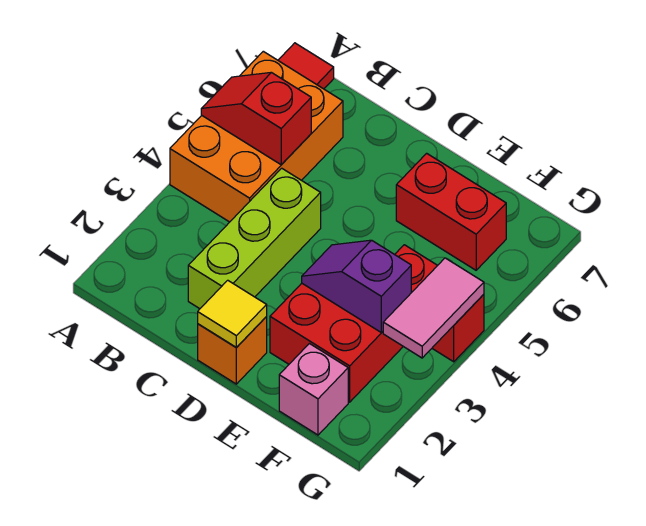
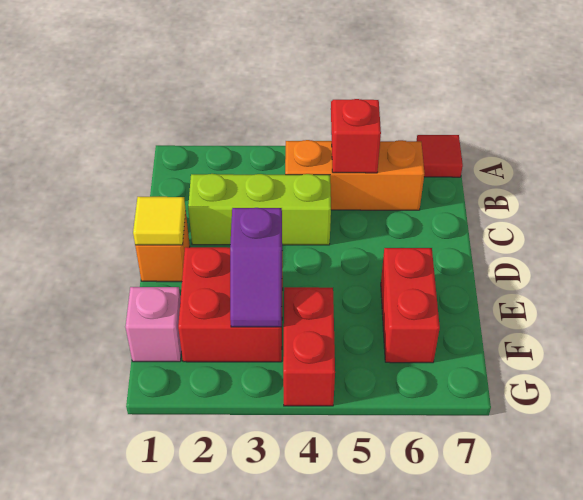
orange 2x3 brick [170,51,343,222] -> orange 1x3 brick [285,140,424,210]
purple 1x2 slope [302,240,411,333] -> purple 1x2 slope turned to [230,208,282,327]
pink 1x2 tile [383,258,484,358] -> none

